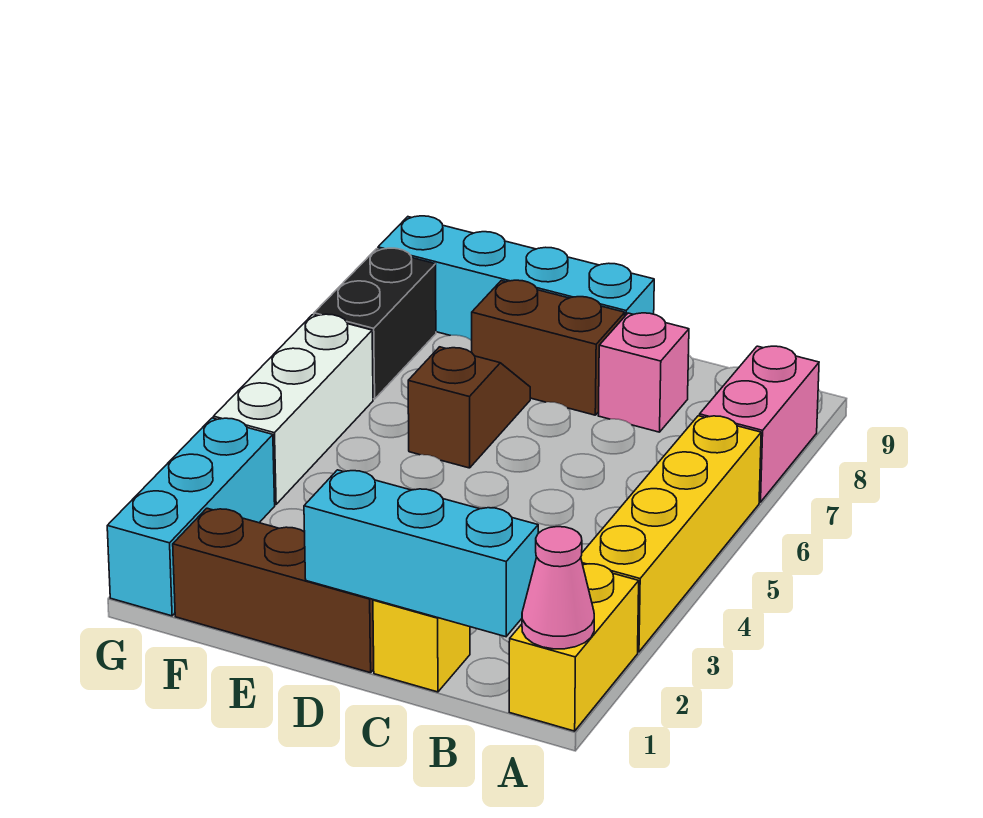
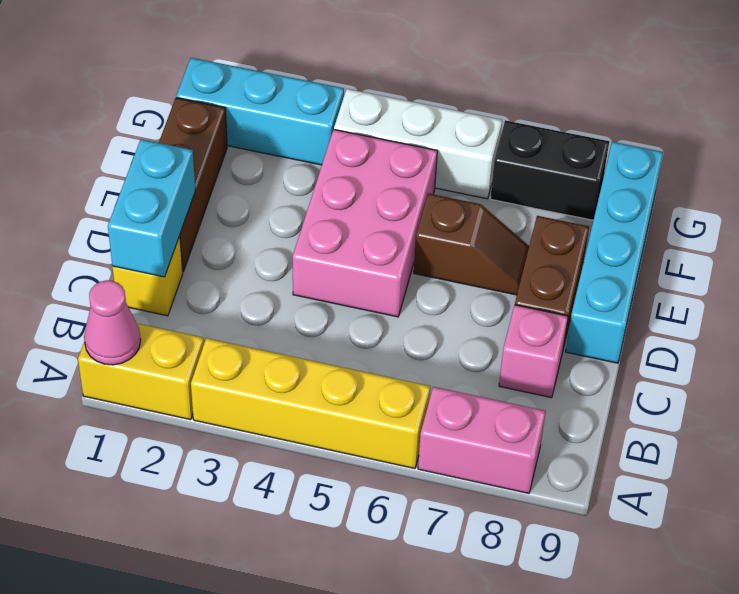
cyan 1x3 brick [304,470,538,637] -> cyan 1x2 brick [108,139,195,277]
none -> pink 2x3 brick [293,130,437,317]

